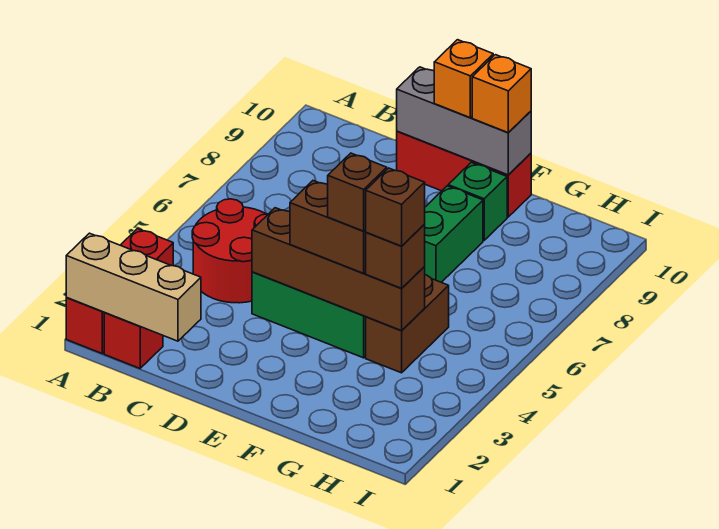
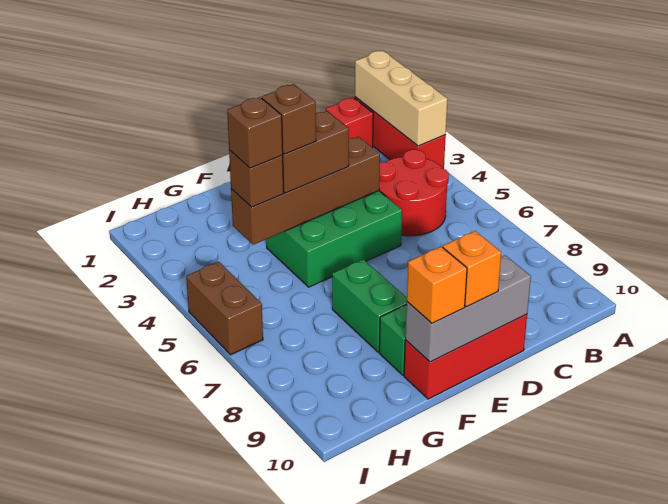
tan 1x3 brick [66,233,201,341] -> tan 1x3 brick turned to [355,50,447,146]
brown 1x2 brick [366,275,449,373] -> brown 1x2 brick moved to [186,262,263,355]

